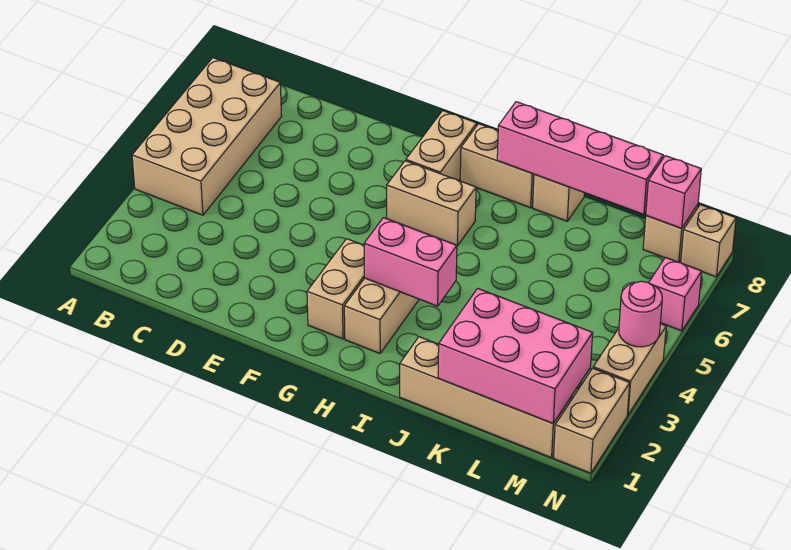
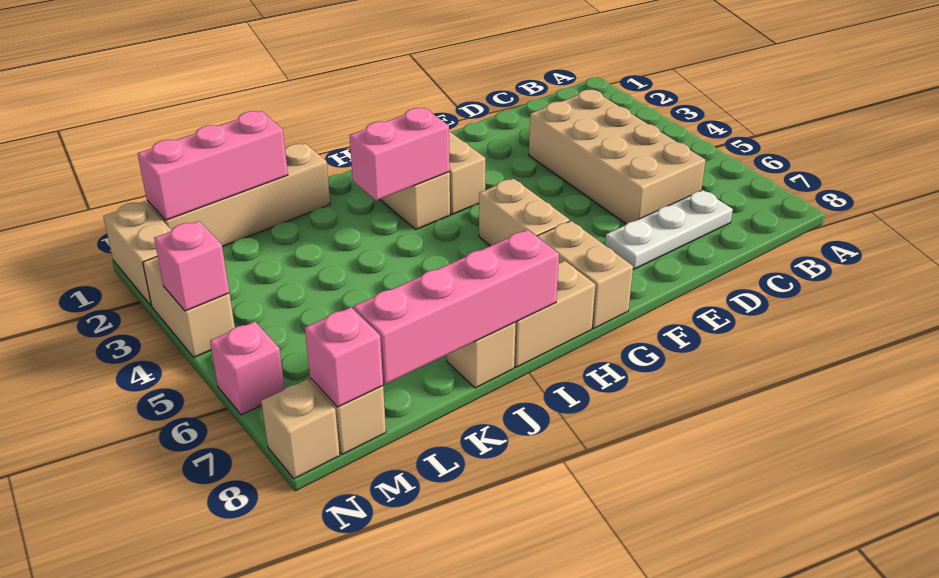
tan 2x4 brick [132,58,282,215] -> tan 2x4 brick moved to [529,90,705,224]
none -> white 1x3 plate [605,190,733,269]
tan 1x2 brick [387,161,476,246] -> tan 1x2 brick turned to [479,179,570,246]
pink 2x3 brick [438,288,593,423] -> pink 1x3 brick [138,111,288,220]
pink 1x1 round brick [619,281,662,347] -> pink 1x1 brick [154,221,229,311]

